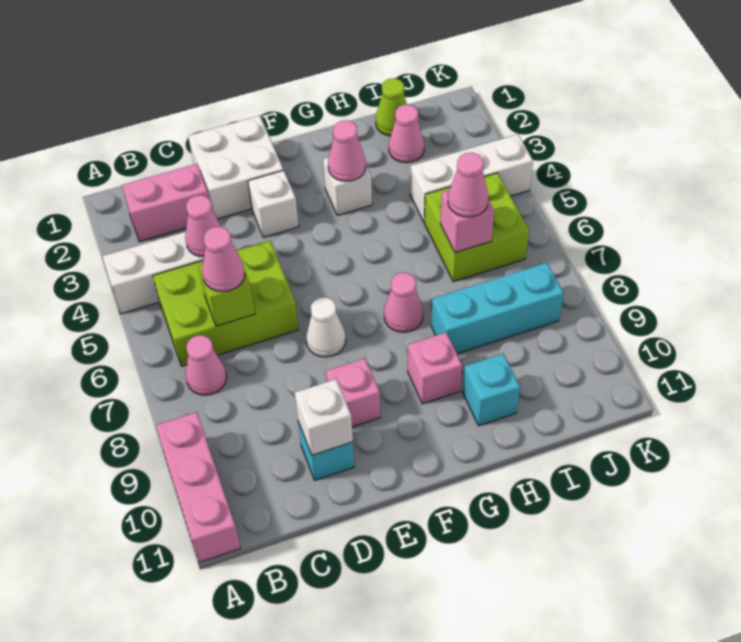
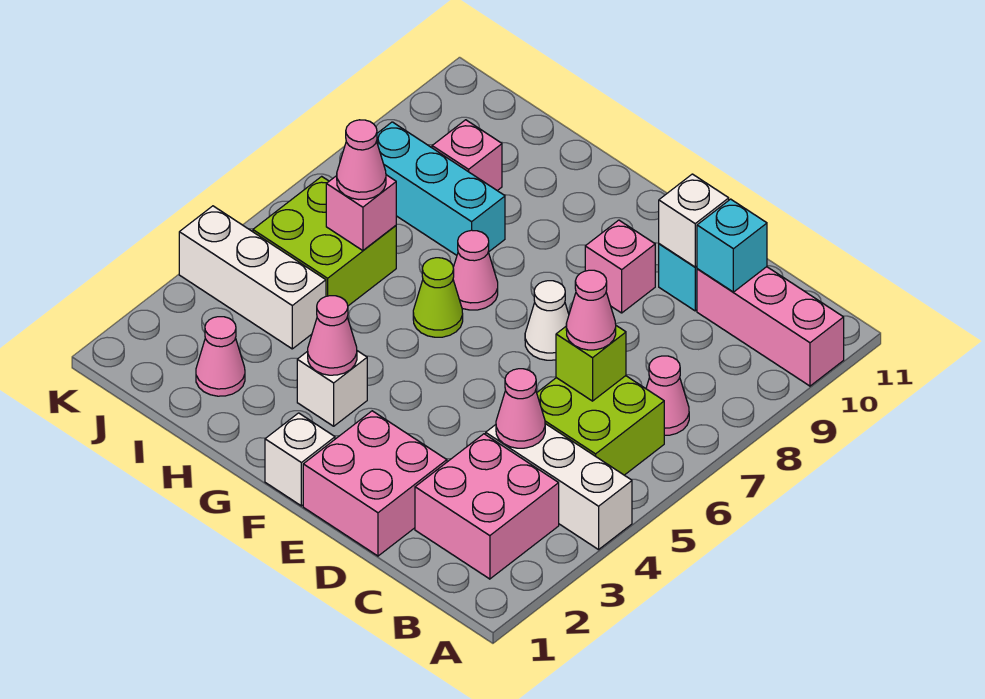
pink 1x3 brick [156,412,240,563] -> pink 1x3 brick turned to [697,267,844,386]
pink 1x2 brick [122,164,209,242] -> pink 2x2 brick [415,434,559,579]
lime 2x3 brick [153,241,299,366] -> lime 2x2 brick [537,376,664,475]
white 2x2 brick [188,116,283,219] -> pink 2x2 brick [303,411,447,556]
white 1x1 brick [248,170,299,237] -> white 1x1 brick moved to [265,413,335,506]
pink 1x1 brick [408,333,462,404] -> pink 1x1 brick moved to [432,120,502,191]
cyan 1x1 brick [463,354,520,426] -> cyan 1x1 brick moved to [697,199,767,292]
lime 1x1 cone [376,78,407,136] -> lime 1x1 cone moved to [413,258,463,337]

